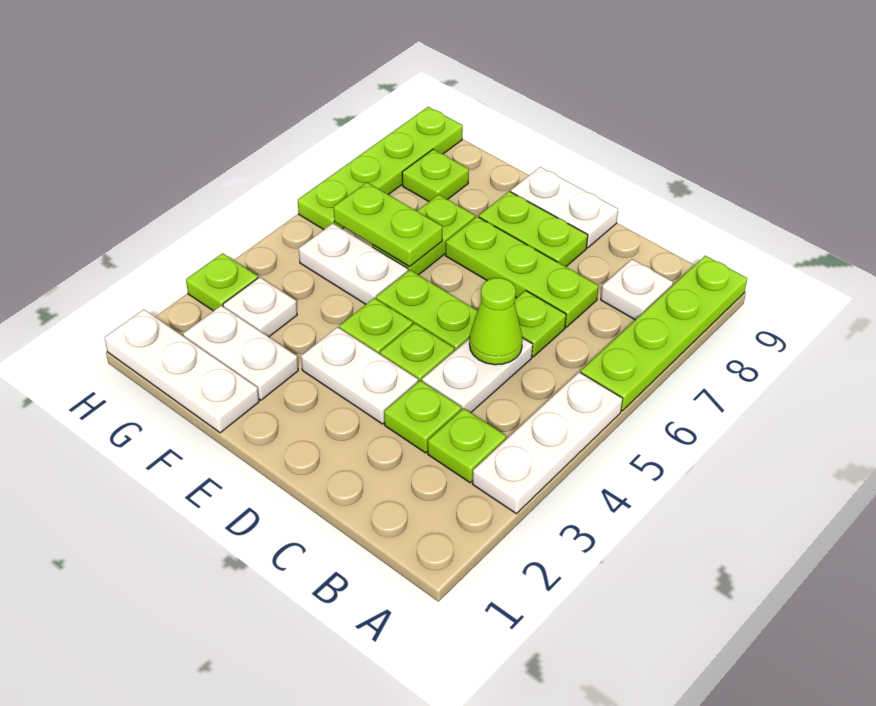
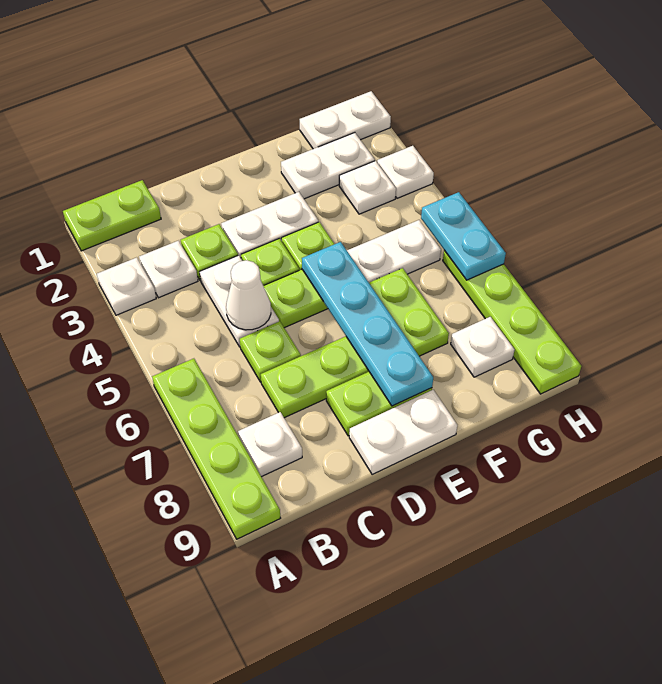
white 1x3 plate [473,372,623,514] -> white 1x1 plate [97,257,156,315]
lime 1x1 plate [428,408,506,483] -> white 1x1 plate [139,241,198,298]
lime 1x1 cone [469,278,523,365] -> white 1x1 cone [226,260,271,330]
none -> cyan 1x4 plate [302,242,433,406]
white 1x3 plate [105,309,259,433] -> white 1x2 plate [300,91,391,149]
lime 1x2 plate [334,182,442,267] -> lime 1x2 plate moved to [63,180,161,251]
lime 1x1 plate [402,149,469,201] -> white 1x1 plate [451,317,514,377]
lime 1x1 plate [186,253,258,311] -> white 1x1 plate [377,146,434,198]
none -> cyan 1x2 plate [421,192,506,280]

